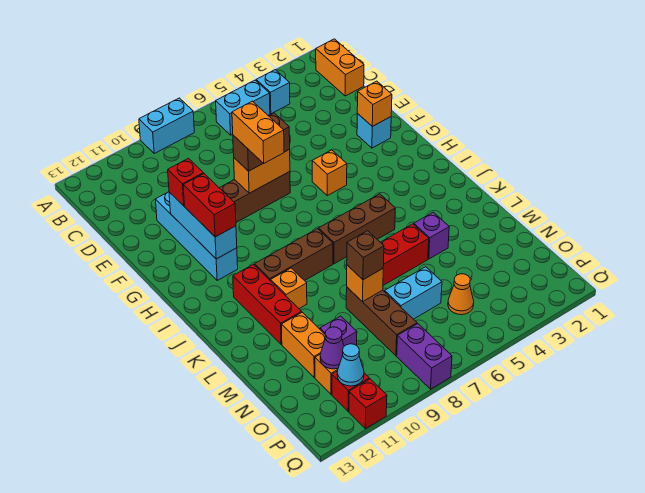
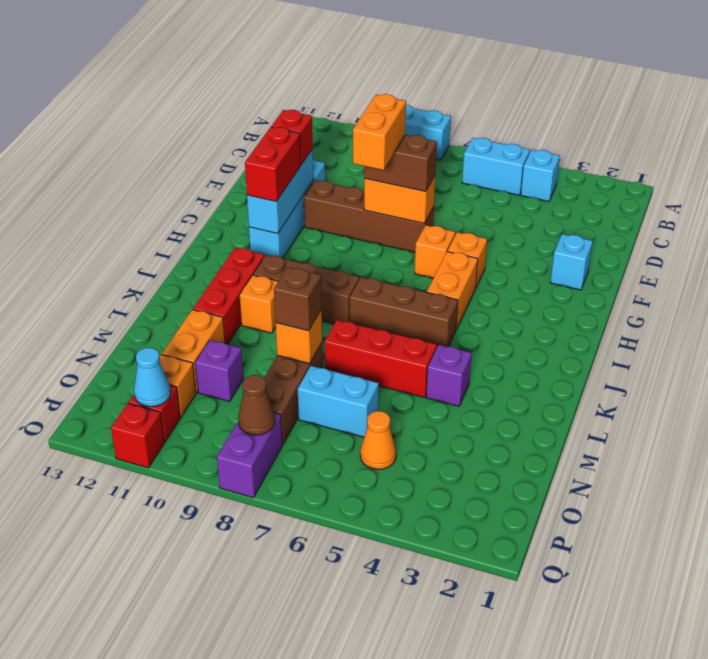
orange 1x2 brick [316,39,364,96] -> orange 1x2 brick moved to [427,251,478,329]
orange 1x1 brick [357,81,392,126] -> orange 1x1 brick moved to [415,225,455,278]
purple 1x1 cone [320,327,344,369] -> none
none -> brown 1x1 cone [238,375,275,435]

